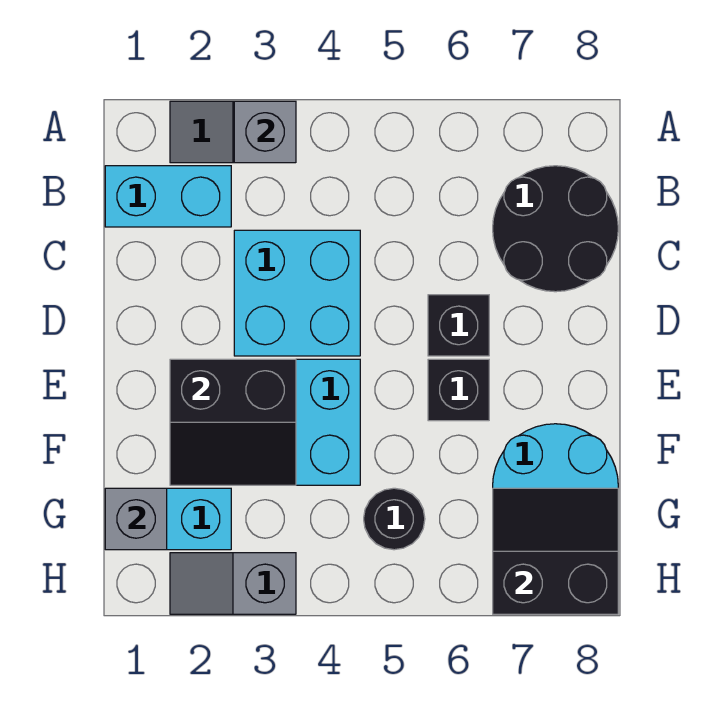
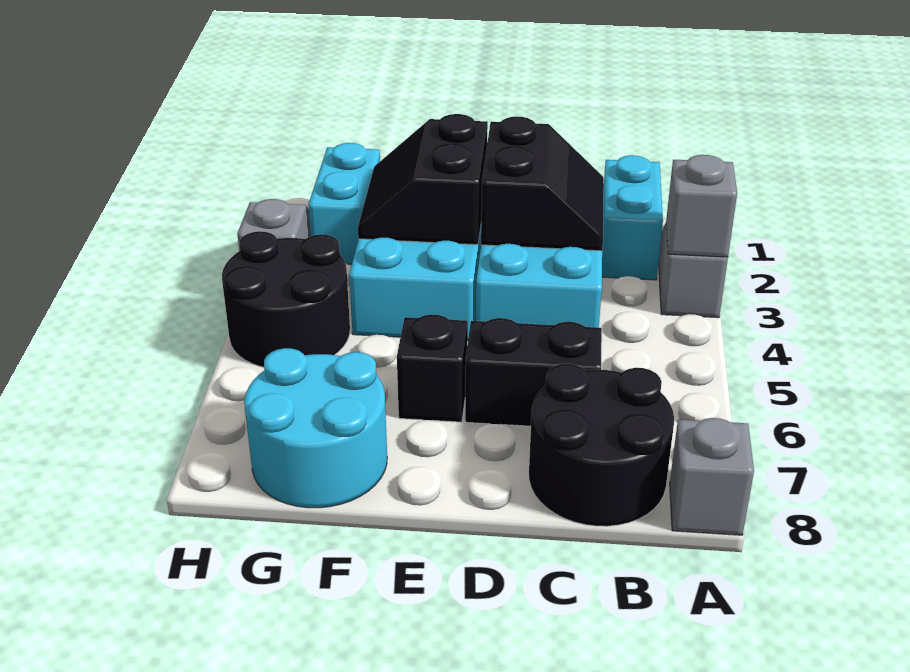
black 1x1 brick [428,295,489,356] -> black 1x2 brick [465,318,602,426]
grey 1x1 brick [105,488,167,550] -> grey 1x1 brick moved to [670,418,754,535]
black 1x1 round brick [364,488,425,550] -> black 2x2 round brick [222,231,350,367]
black 2x2 slope [493,488,618,614] -> black 2x2 slope moved to [481,117,604,251]

